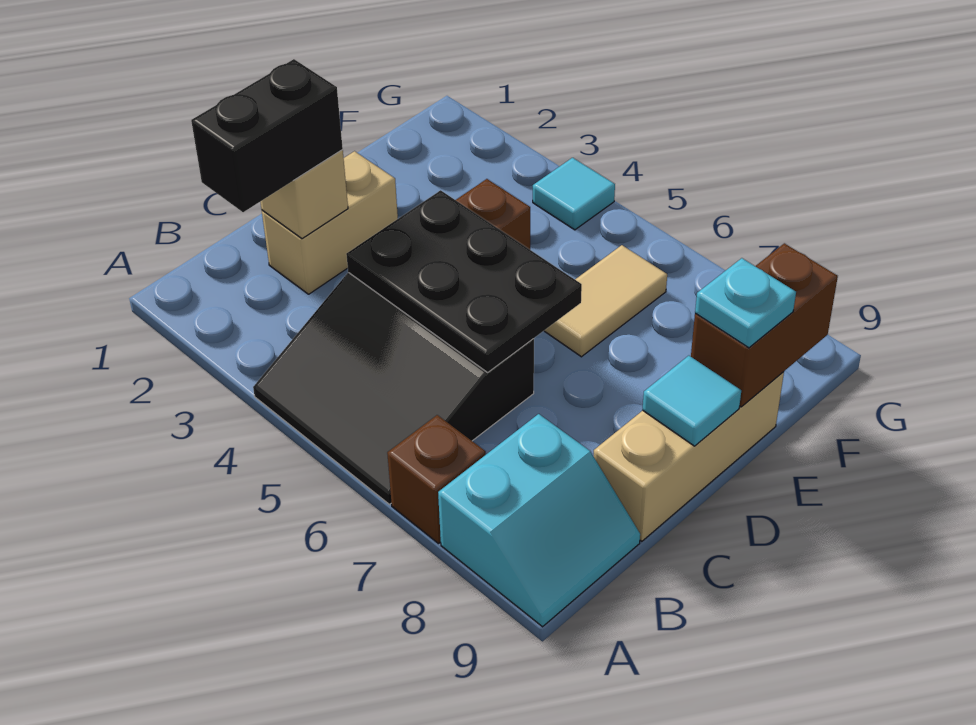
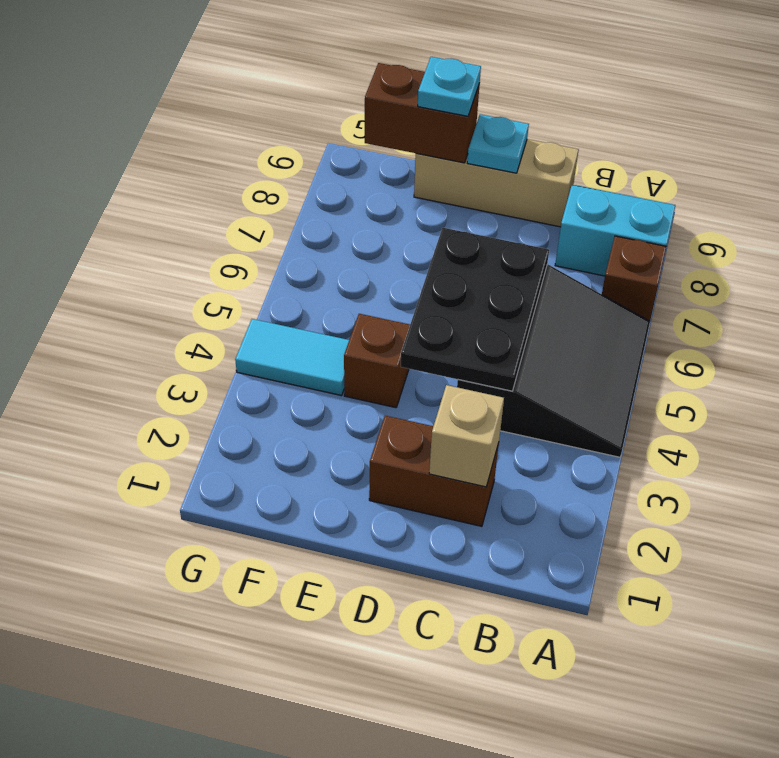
black 1x2 brick [191,59,343,212] -> none
tan 1x2 brick [262,151,398,294] -> brown 1x2 brick [369,416,499,526]
cyan 1x1 tile [642,356,741,446] -> cyan 1x1 plate [467,114,529,173]
tan 1x2 tile [544,245,667,357] -> none
cyan 1x1 tile [533,158,615,230] -> cyan 1x2 tile [235,319,349,396]

